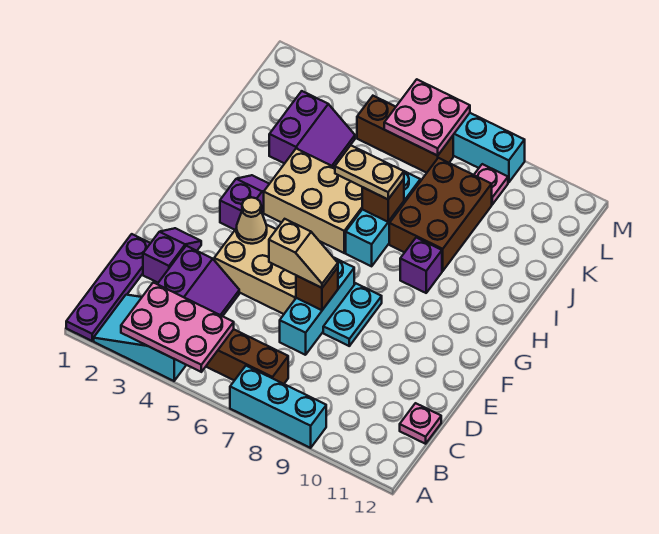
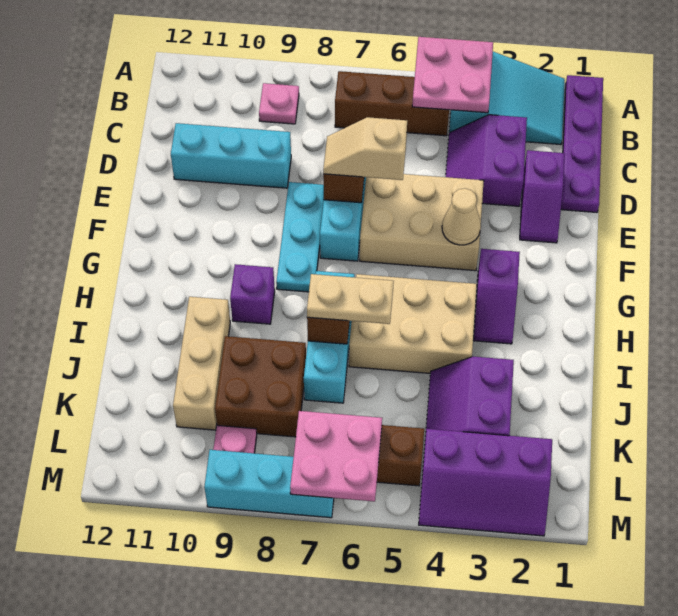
pink 2x3 plate [121,283,234,372] -> pink 2x2 plate [412,37,493,113]
cyan 1x3 brick [230,366,326,448] -> cyan 1x3 brick moved to [171,123,291,188]
pink 1x1 plate [400,403,441,444] -> pink 1x1 plate moved to [259,83,299,124]
cyan 1x2 plate [323,284,382,346] -> cyan 1x3 plate [276,182,324,292]
brown 2x3 brick [389,158,492,271] -> brown 2x2 brick [215,336,306,437]
none -> tan 1x3 brick [173,297,230,430]
none -> purple 2x3 slope [419,429,552,536]

